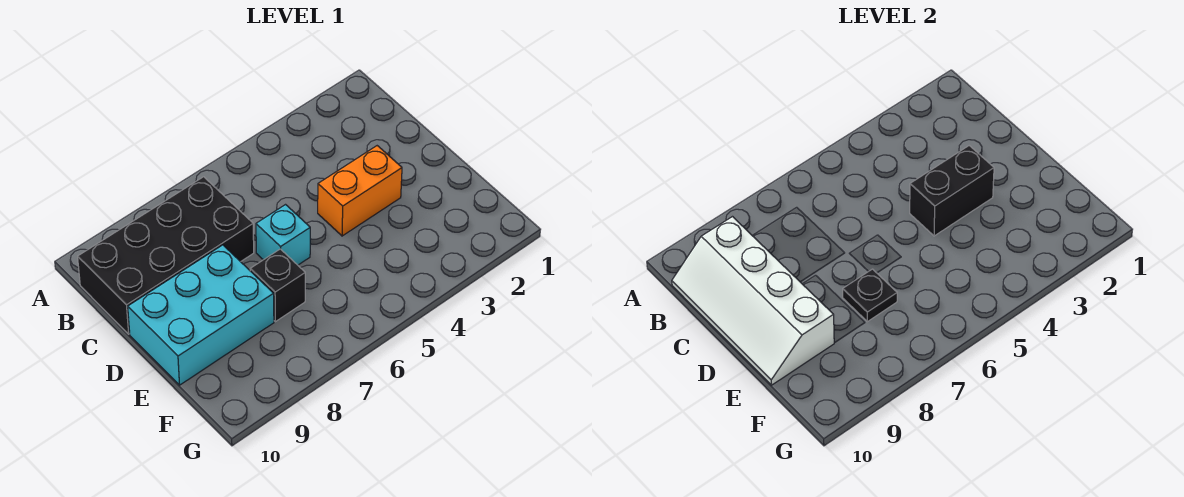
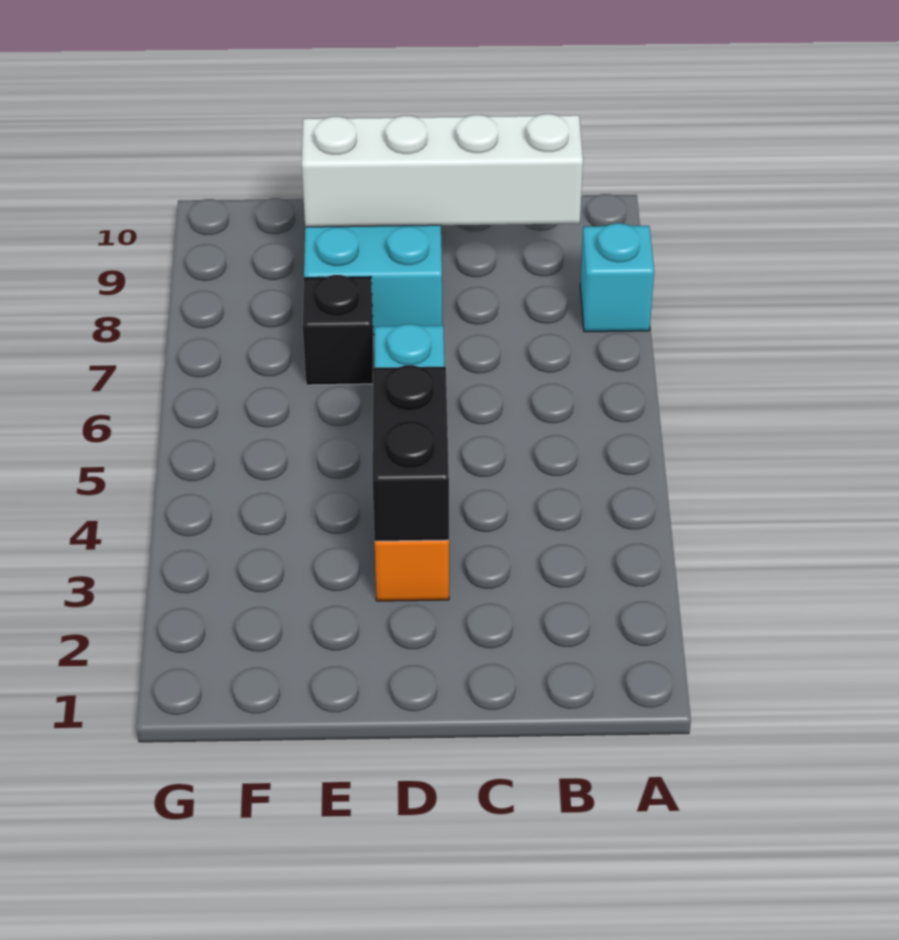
none -> cyan 1x1 brick [580,223,654,332]
black 2x4 brick [78,177,254,334] -> none
black 1x1 plate [843,269,897,322] -> none

